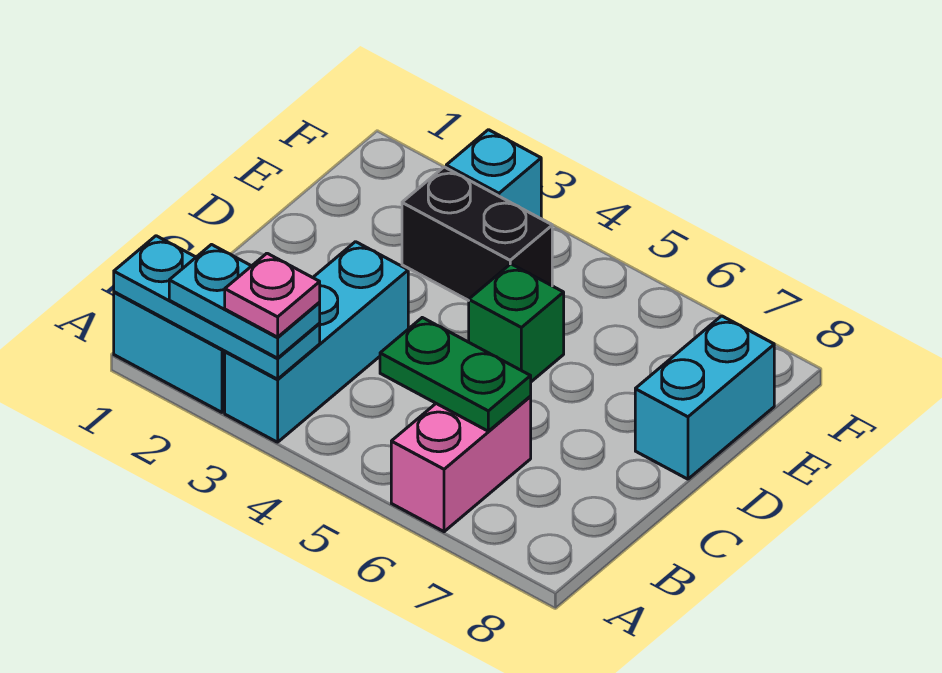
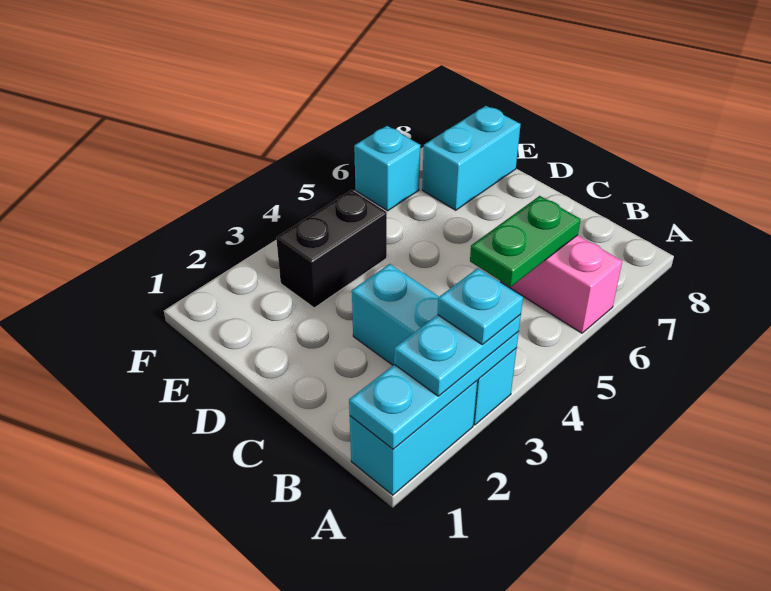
pink 1x1 plate [225,253,320,337] -> cyan 1x1 plate [437,268,523,345]
green 1x1 brick [469,264,564,382] -> none
cyan 1x2 brick [635,316,774,479] -> cyan 1x2 brick turned to [422,106,521,210]
cyan 1x1 brick [446,130,541,219] -> cyan 1x1 brick moved to [354,126,420,211]

